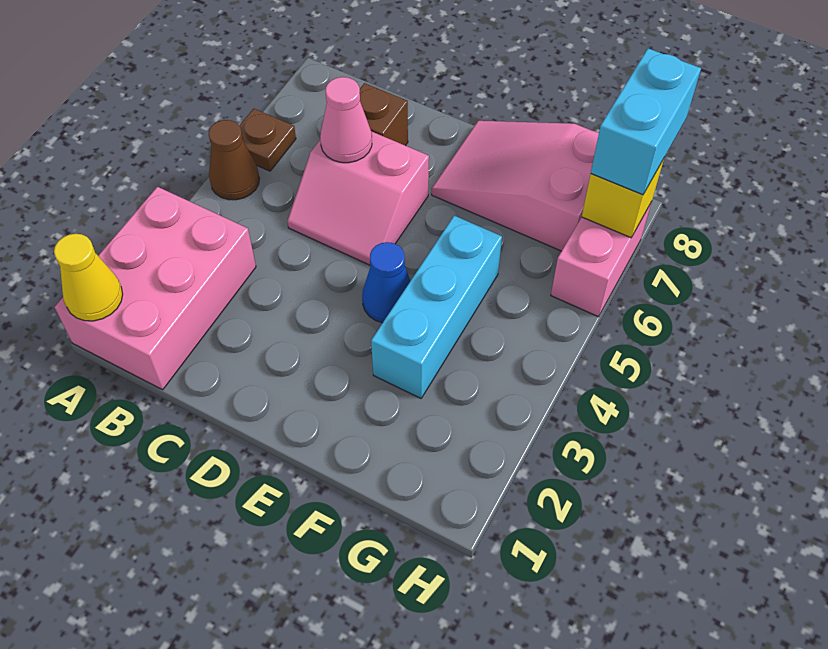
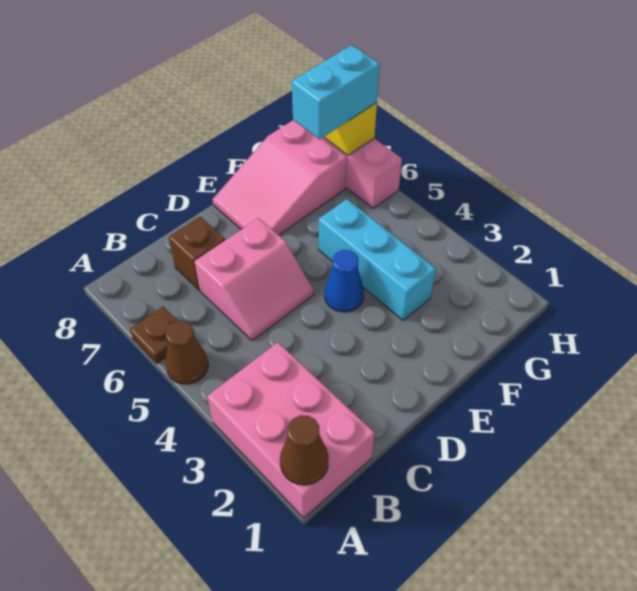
yellow 1x1 cone [54,234,123,321] -> brown 1x1 cone [280,415,329,485]
pink 1x1 cone [320,77,372,163] -> none
cyan 1x2 brick [591,48,701,195] -> cyan 1x2 brick turned to [292,45,380,139]

